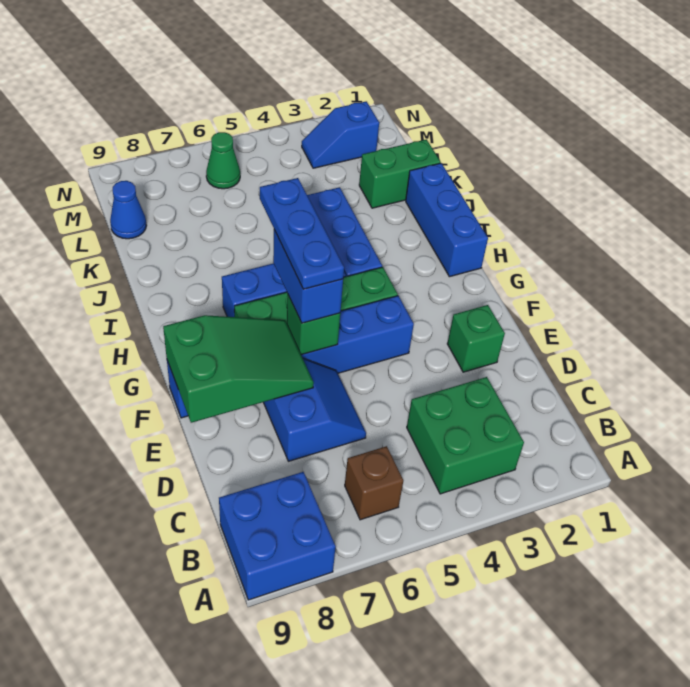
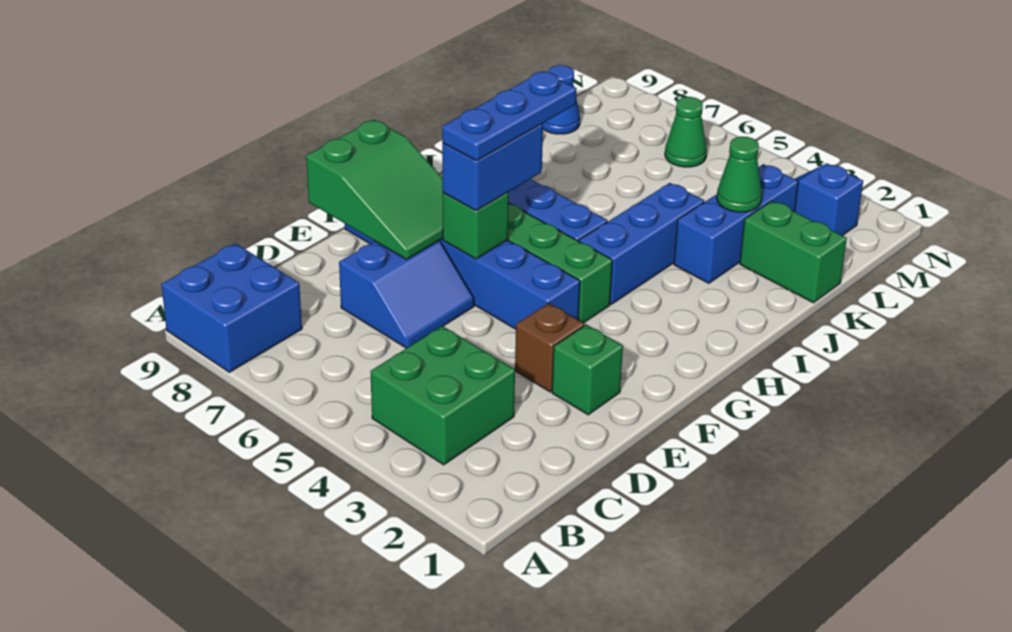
brown 1x1 brick [345,446,403,520] -> brown 1x1 brick moved to [515,303,584,392]
blue 1x3 brick [406,163,488,277] -> blue 1x3 brick moved to [674,164,798,283]
none -> green 1x1 cone [717,137,762,212]

